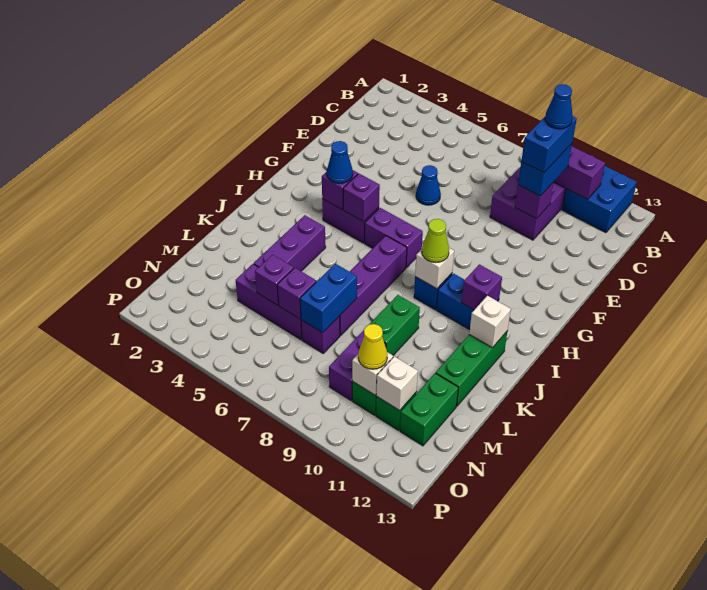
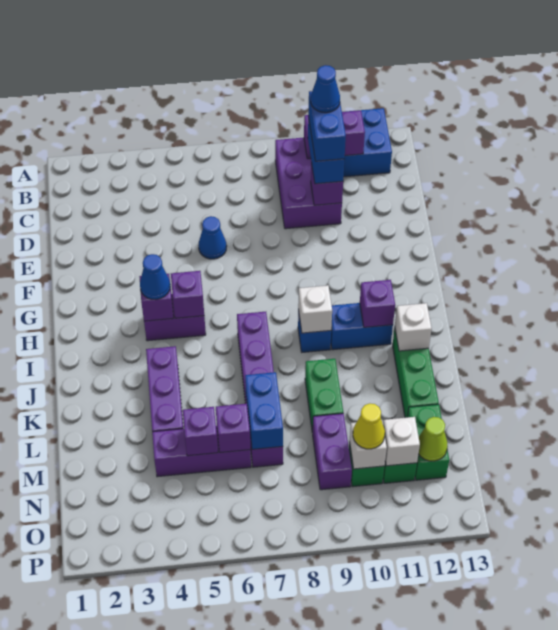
purple 1x2 brick [365,208,423,268] -> none
lime 1x1 cone [422,219,449,263] -> lime 1x1 cone moved to [419,417,448,461]

